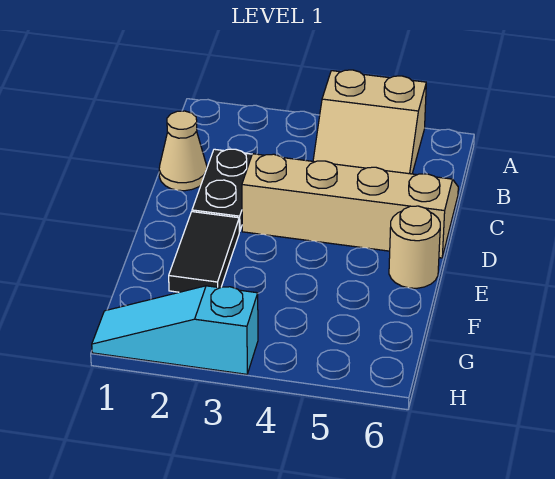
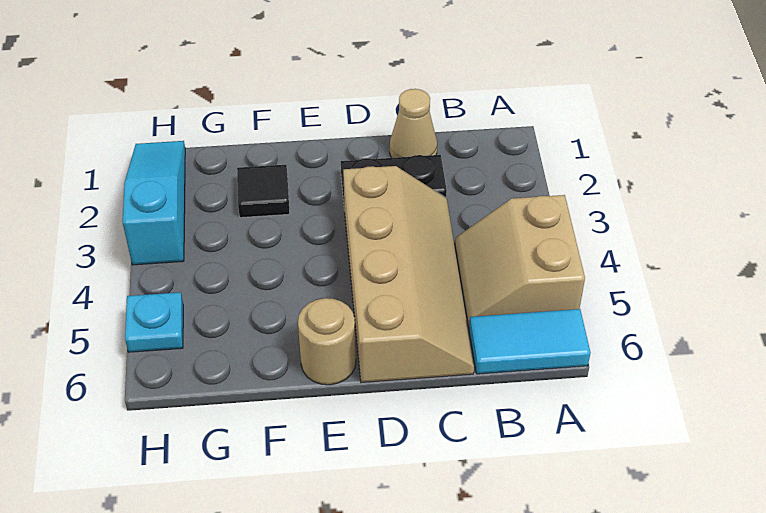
none -> cyan 1x2 tile [469,309,590,374]
black 1x2 tile [169,212,239,292] -> black 1x1 tile [237,165,290,218]
none -> cyan 1x1 plate [125,292,183,352]

